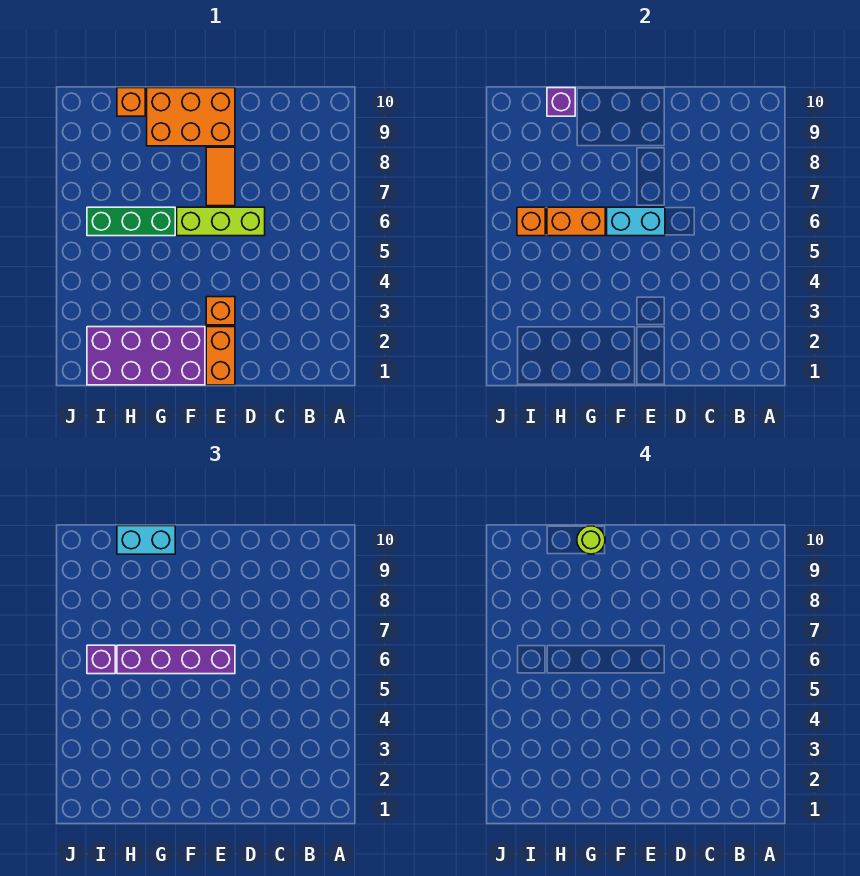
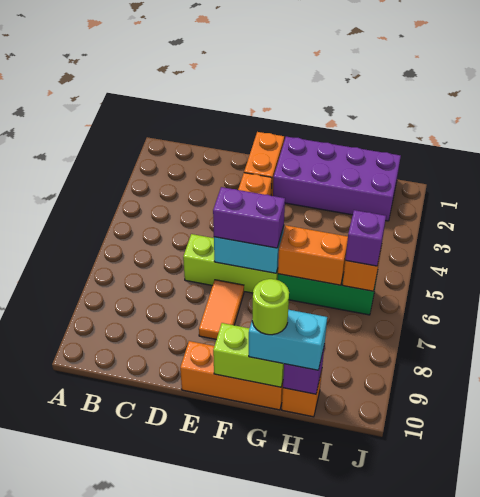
purple 1x4 brick [117,645,235,674] -> purple 1x2 brick [213,187,285,248]
orange 2x3 brick [147,88,235,146] -> orange 1x3 brick [180,341,283,410]
none -> lime 1x2 brick [213,323,284,387]

